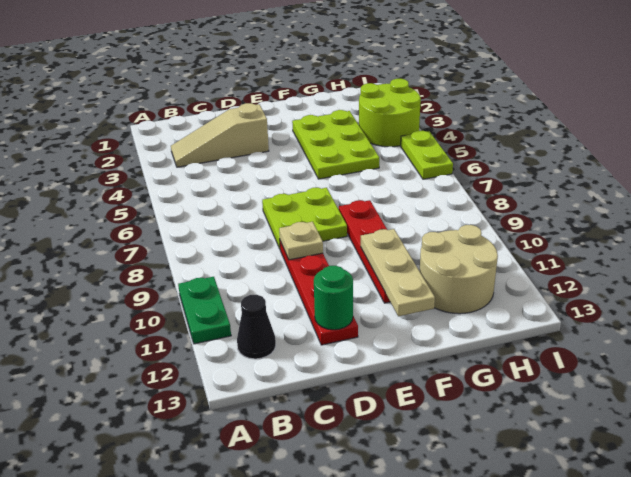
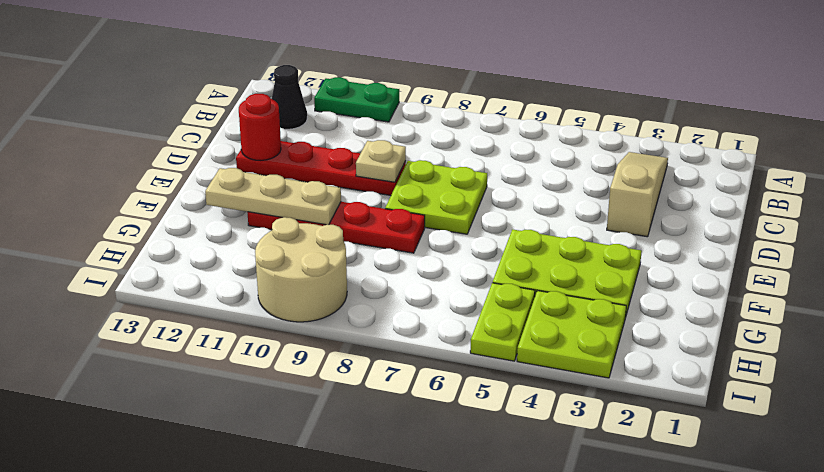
green 1x1 round brick [314,266,353,330] -> red 1x1 round brick [239,94,281,160]
tan 2x2 round brick [420,225,498,314] -> tan 2x2 round brick moved to [255,217,347,322]
lime 2x2 round brick [359,79,421,147] -> lime 2x2 plate [517,291,626,378]
lime 1x2 plate [401,131,453,179] -> lime 1x2 plate turned to [470,283,535,361]

